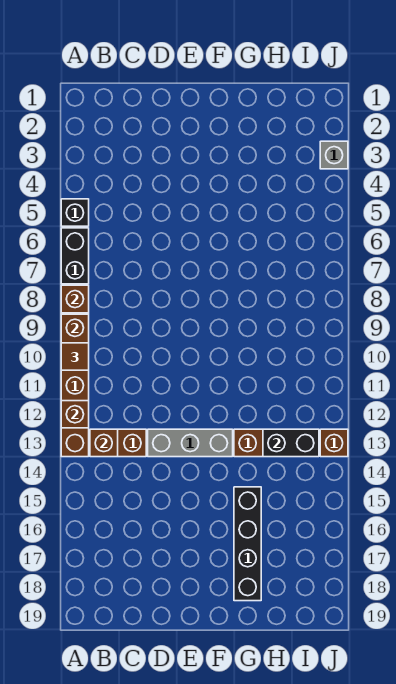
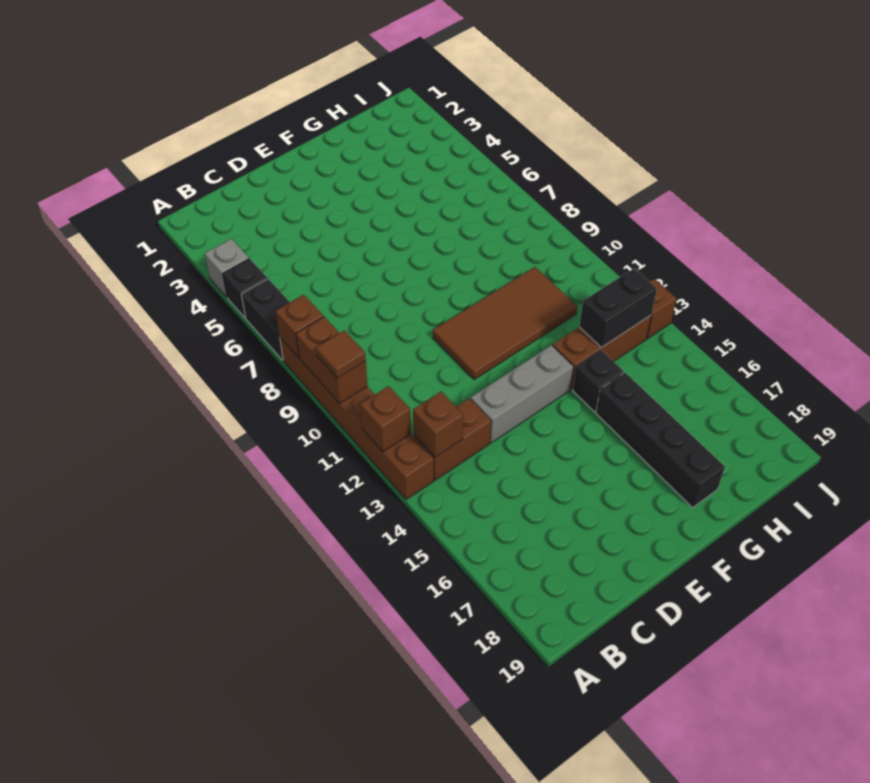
none -> brown 2x4 tile [433,267,577,379]
none -> black 1x1 brick [573,350,624,412]
grey 1x1 brick [320,141,348,169] -> grey 1x1 brick moved to [205,239,249,297]

